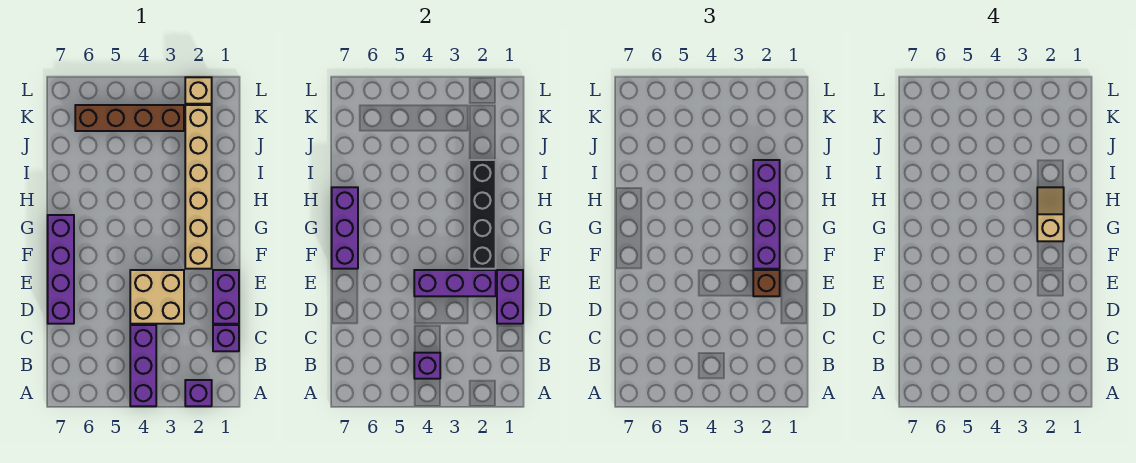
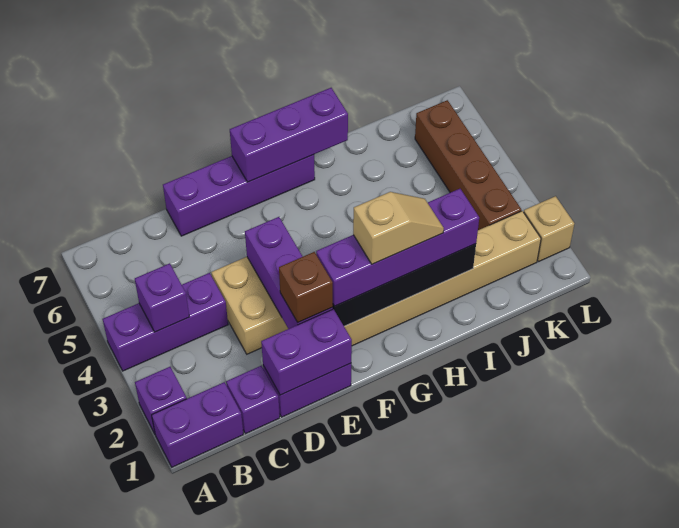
none -> purple 1x2 brick [152,382,243,467]

